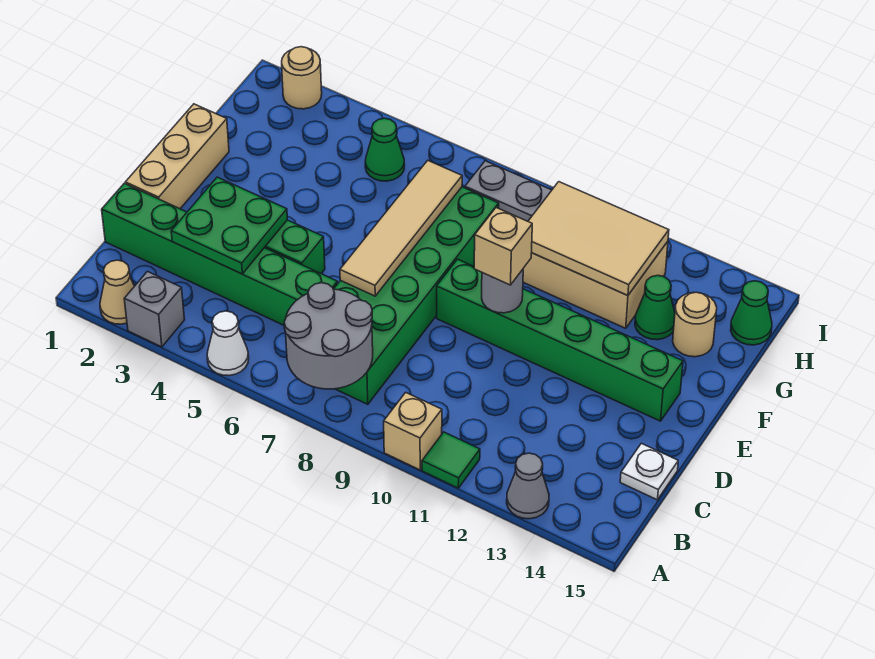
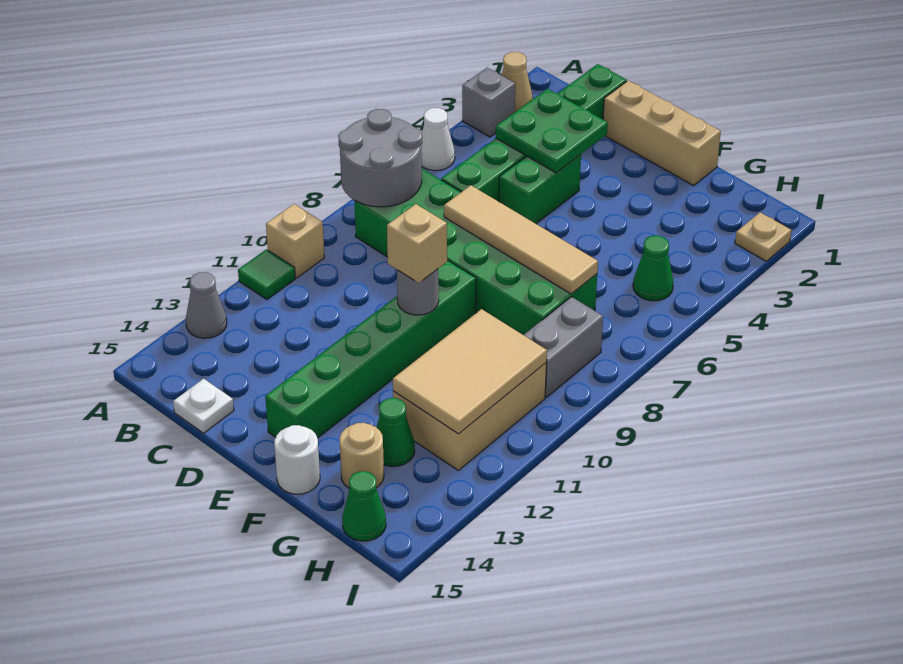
none -> white 1x1 round brick [274,425,320,494]
tan 1x1 round brick [282,47,322,109] -> tan 1x1 plate [735,212,791,261]

